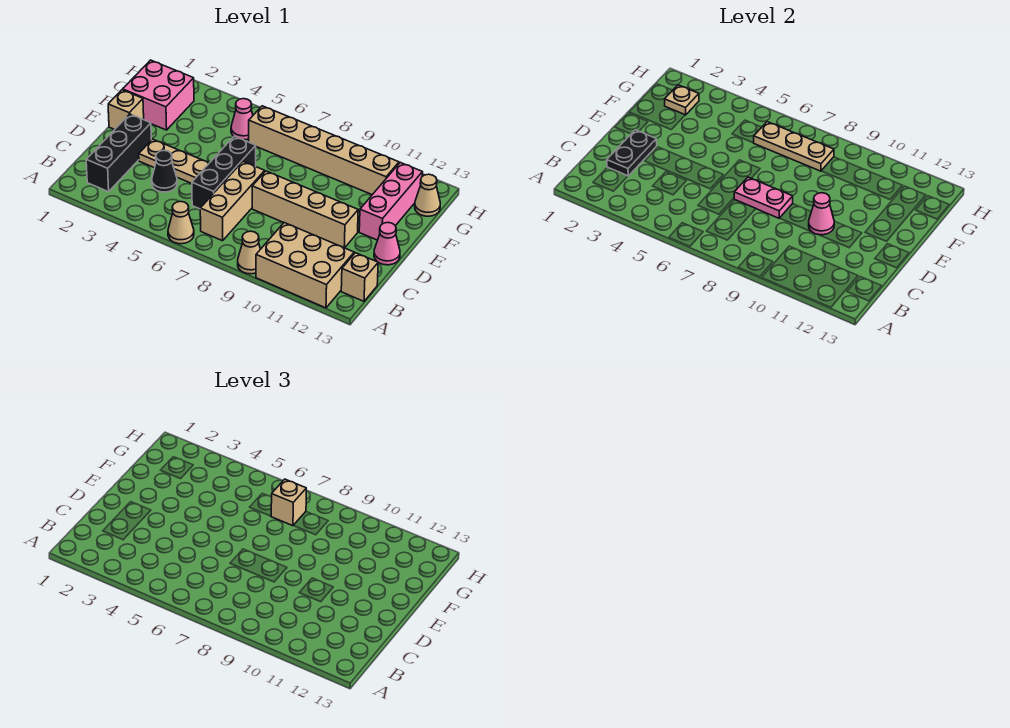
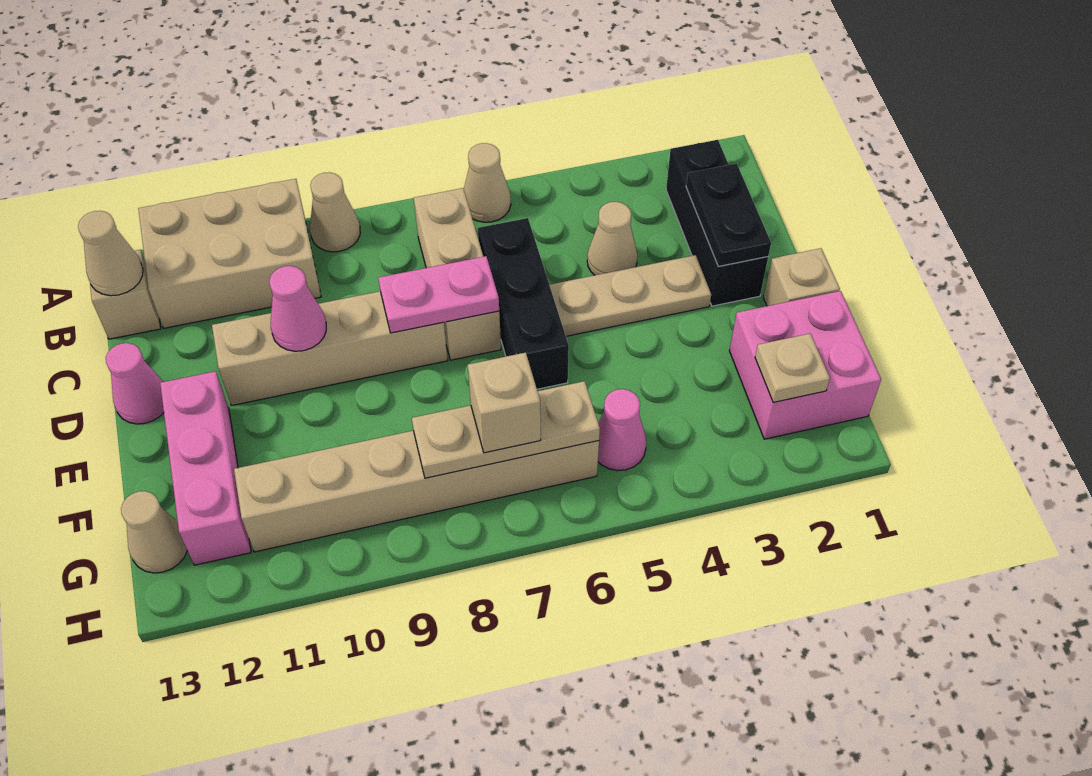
none -> tan 1x1 cone [78,211,143,296]
black 1x1 cone [152,150,177,192] -> tan 1x1 cone [587,202,638,275]

